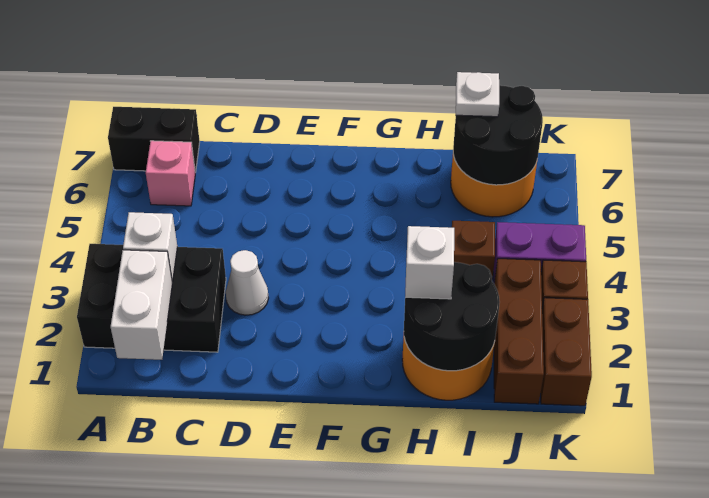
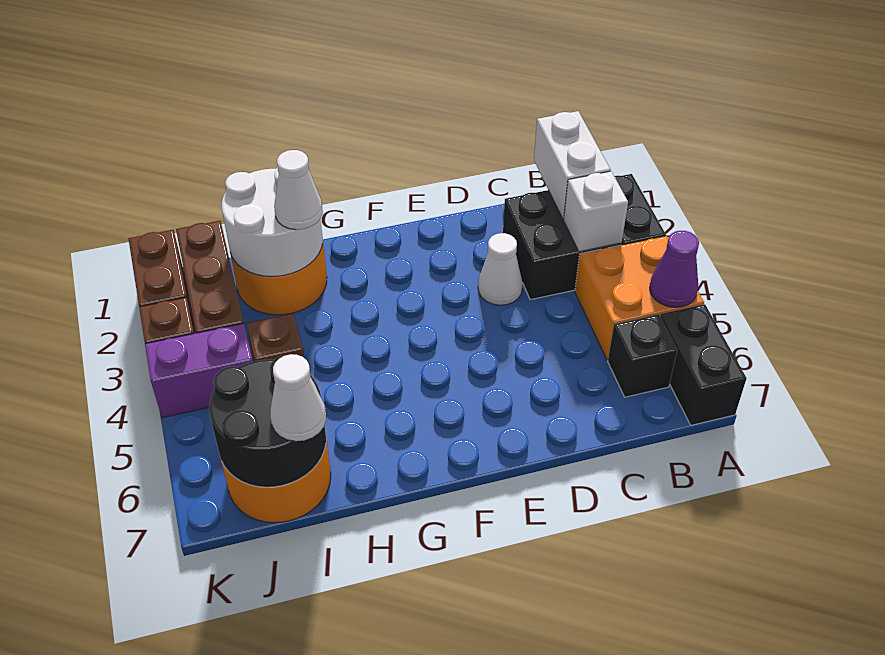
none -> orange 2x2 brick [575,236,704,360]
none -> purple 1x1 cone [650,231,699,307]
black 1x2 brick [108,107,200,172] -> black 1x2 brick turned to [660,304,747,425]
pink 1x1 brick [146,141,195,206] -> black 1x1 brick [608,314,677,397]
black 2x2 round brick [404,262,500,371] -> white 2x2 round brick [221,167,323,277]
white 1x1 brick [405,226,454,299] -> white 1x1 cone [274,150,323,230]
white 1x1 plate [456,72,499,117] -> white 1x1 cone [270,354,326,441]

